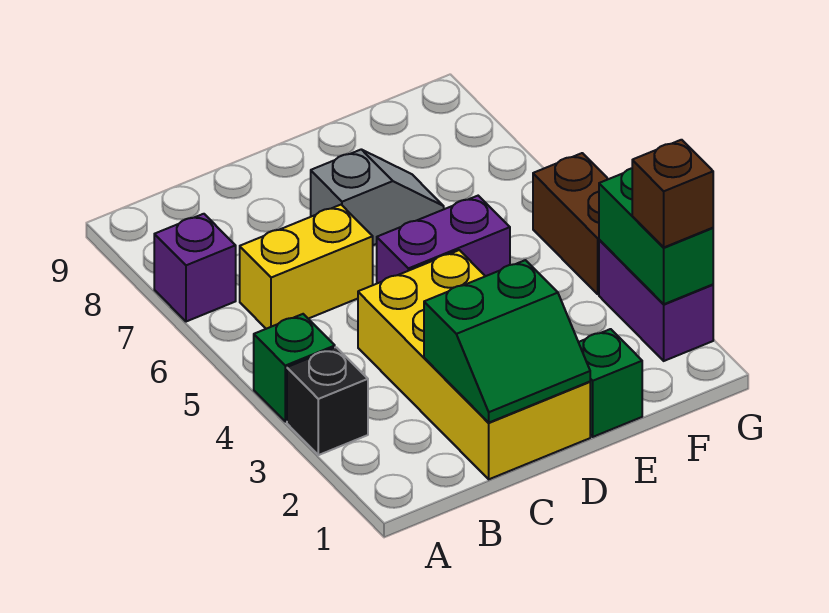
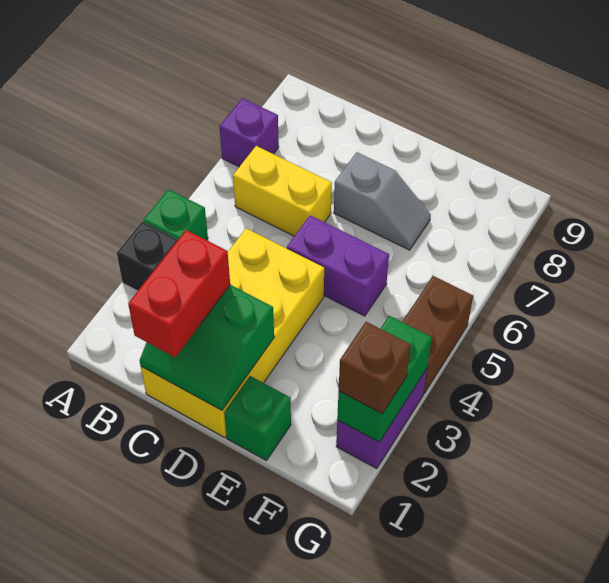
none -> red 1x2 brick [128,230,230,357]

